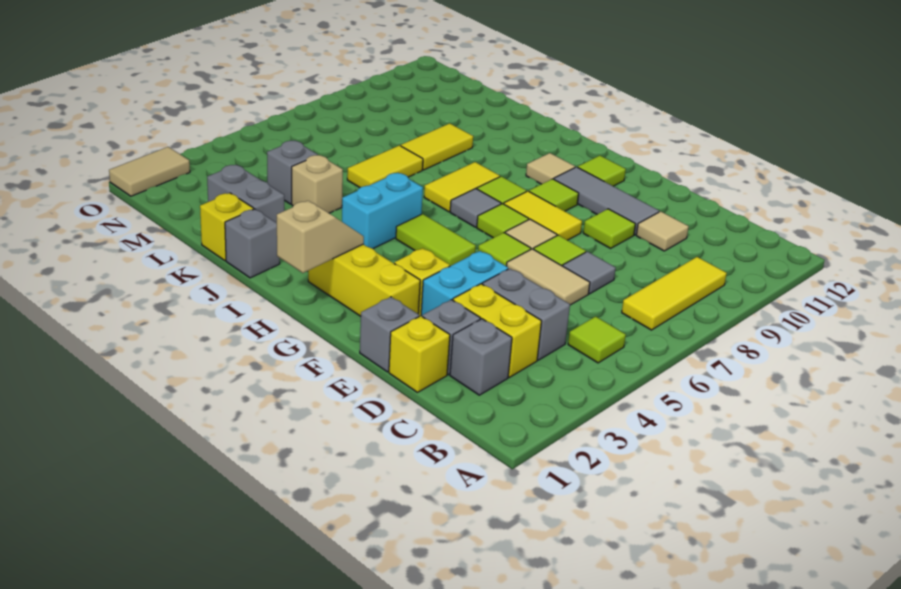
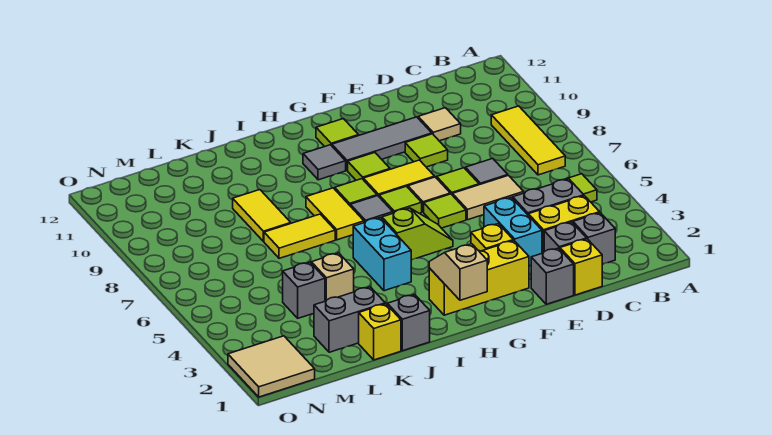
lime 1x2 tile [396,214,476,266] -> lime 1x2 slope [382,208,453,260]
tan 1x1 tile [526,153,575,184] -> grey 1x1 tile [303,145,346,180]
yellow 1x2 tile [347,145,423,187] -> yellow 1x2 tile turned to [264,214,335,258]
tan 1x2 tile [109,147,190,196] -> tan 2x2 tile [228,336,315,397]

